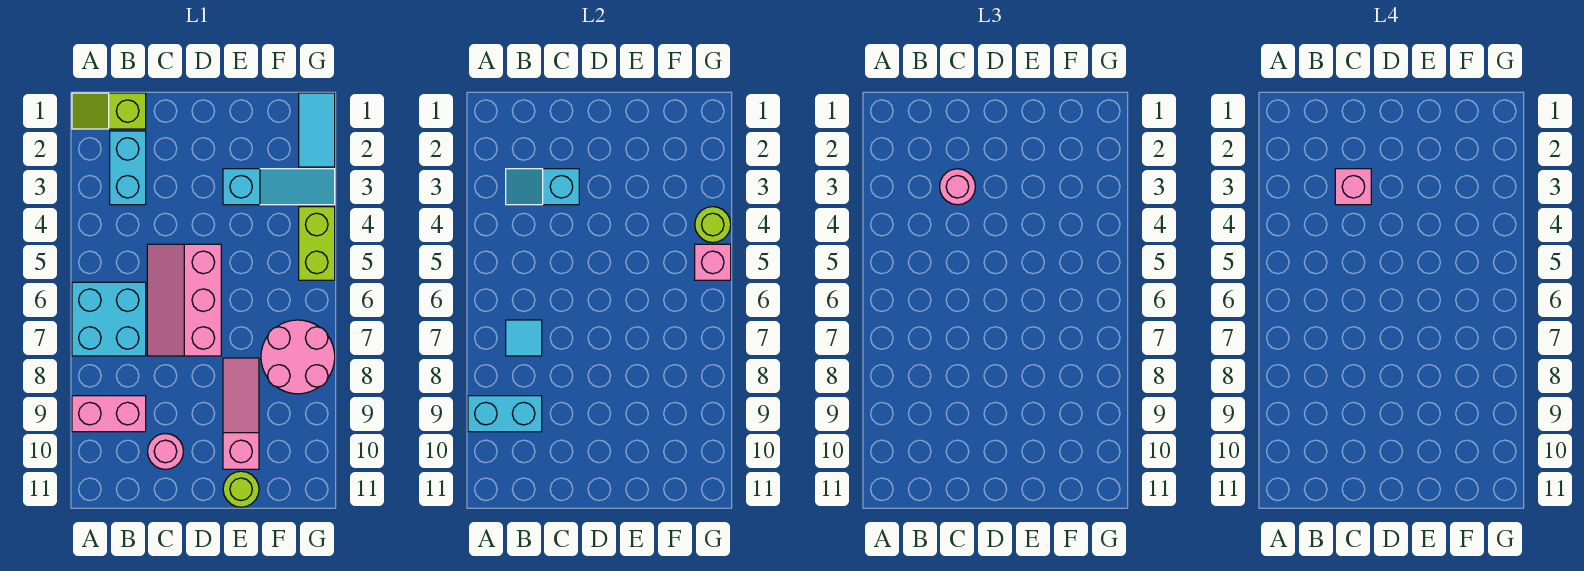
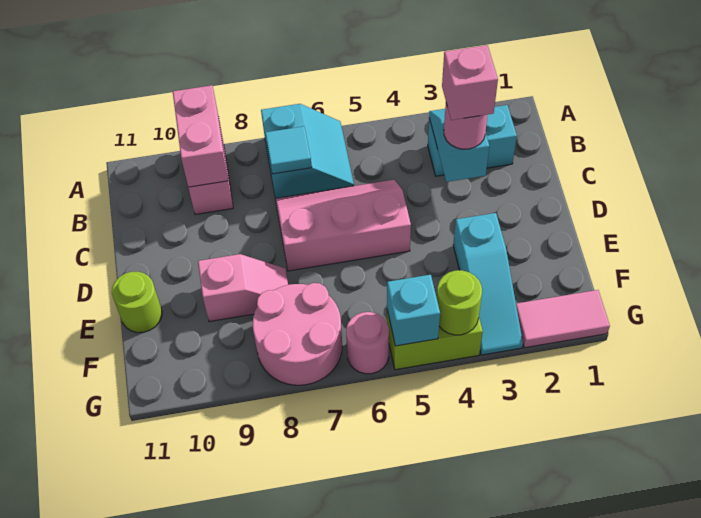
lime 1x2 slope [72,93,146,129] -> none
cyan 2x2 brick [72,282,146,356] -> cyan 2x2 slope [261,104,354,198]
cyan 1x2 brick [468,396,542,432] -> pink 1x2 brick [173,85,228,187]
pink 1x1 round brick [148,434,183,469] -> pink 1x1 round brick moved to [346,312,389,374]
pink 1x3 slope [223,358,259,469] -> pink 1x2 slope [198,254,288,322]
cyan 1x2 tile [299,93,335,167] -> pink 1x2 tile [516,290,610,348]
pink 1x1 brick [695,244,731,280] -> cyan 1x1 brick [387,275,440,346]

